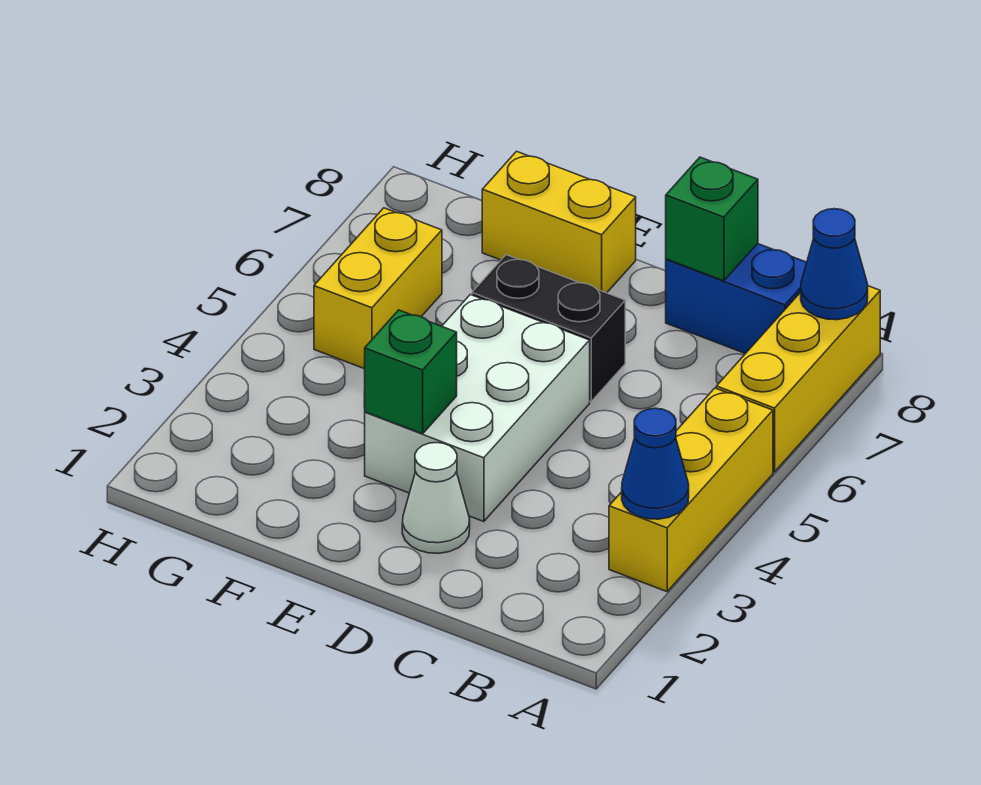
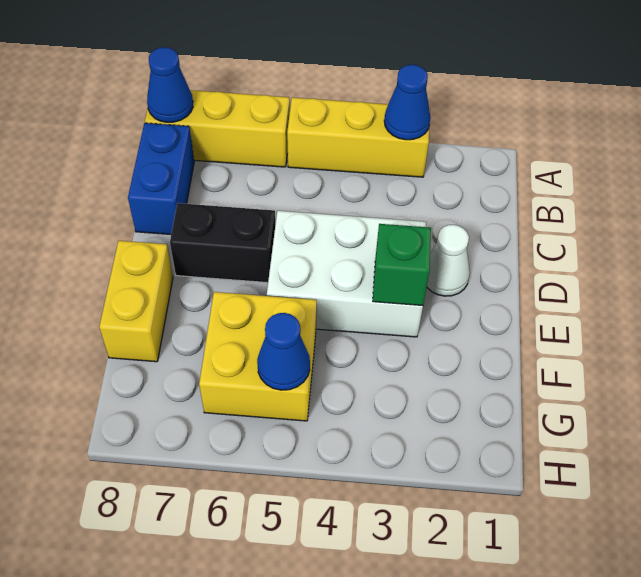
green 1x1 brick [666,157,758,281] -> none
black 1x2 brick [472,255,625,402] -> black 1x2 brick turned to [170,203,275,283]
yellow 1x2 brick [314,208,442,369] -> yellow 2x2 brick [199,292,317,421]
none -> blue 1x1 cone [257,313,310,390]

